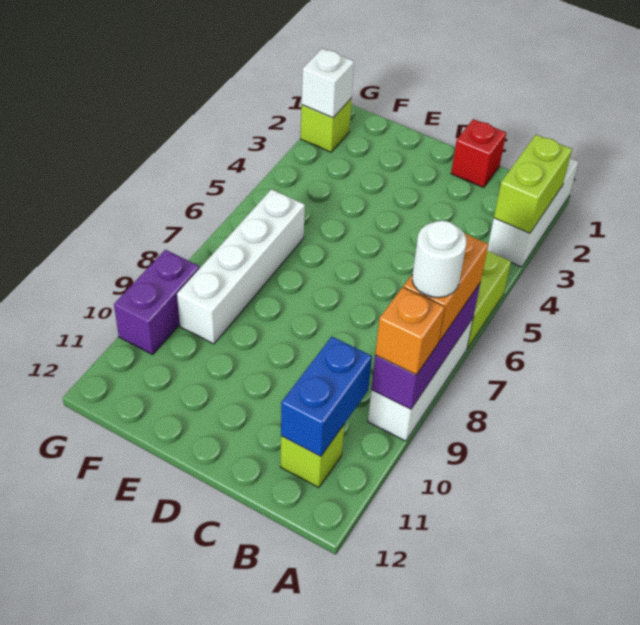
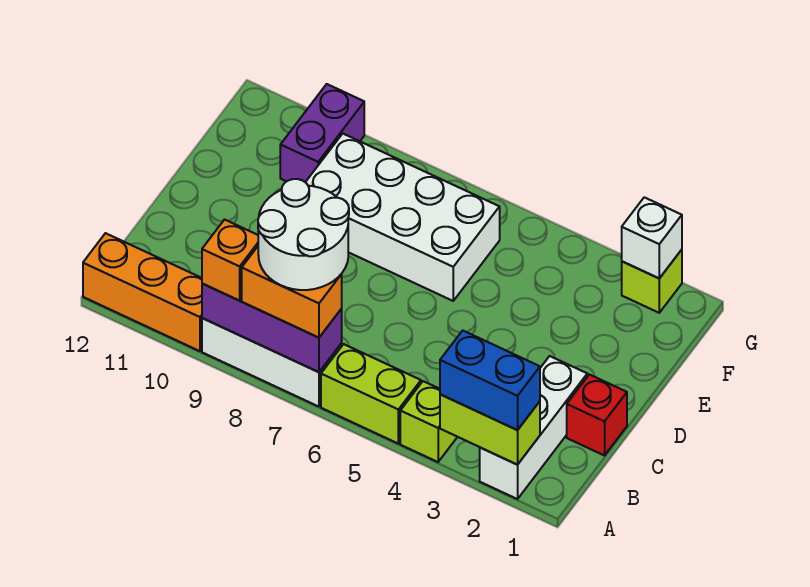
white 1x3 brick [487,158,578,267] -> white 1x3 brick turned to [480,356,587,499]
white 1x1 round brick [412,221,466,298] -> white 2x2 round brick [258,179,349,290]
none -> orange 1x3 brick [83,233,202,351]
blue 1x2 brick [281,337,372,456] -> blue 1x2 brick moved to [440,331,540,430]
lime 1x1 brick [280,425,344,488] -> lime 1x1 brick moved to [400,381,457,462]
white 1x4 brick [177,189,305,344] -> white 2x4 brick [306,134,500,301]
purple 1x2 brick [114,250,199,355] -> purple 1x2 brick turned to [280,84,364,182]

